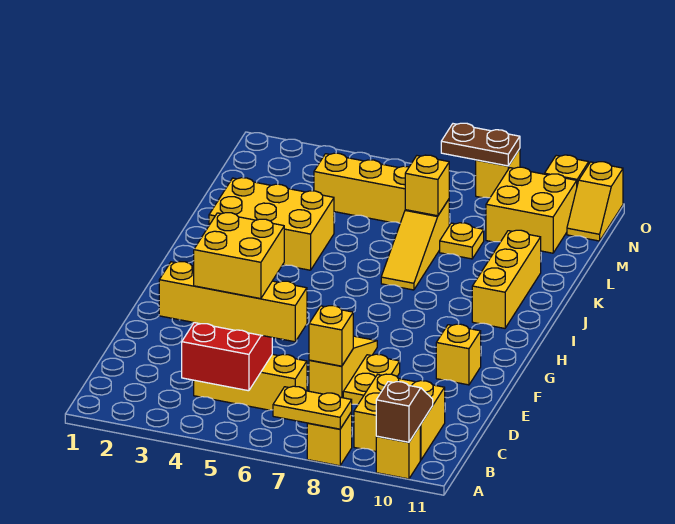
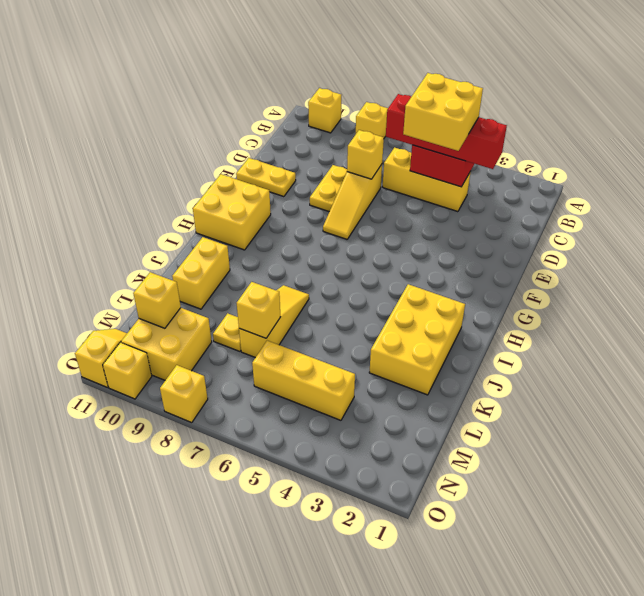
yellow 1x2 plate [273,386,352,429] -> yellow 1x2 plate moved to [236,158,296,197]
brown 1x2 slope [376,381,433,442] -> none
yellow 2x2 brick [354,374,445,460] -> yellow 2x2 brick moved to [193,174,271,250]
yellow 1x4 brick [159,262,307,342] -> red 1x4 brick [386,94,507,169]
yellow 1x1 brick [436,324,481,385] -> yellow 1x1 brick moved to [133,272,181,328]
yellow 1x3 brick [472,230,541,328] -> yellow 1x2 brick [172,237,230,309]
yellow 2x3 brick [209,178,334,270] -> yellow 2x3 brick turned to [369,284,465,395]
brown 1x2 plate [441,123,520,166] -> none

